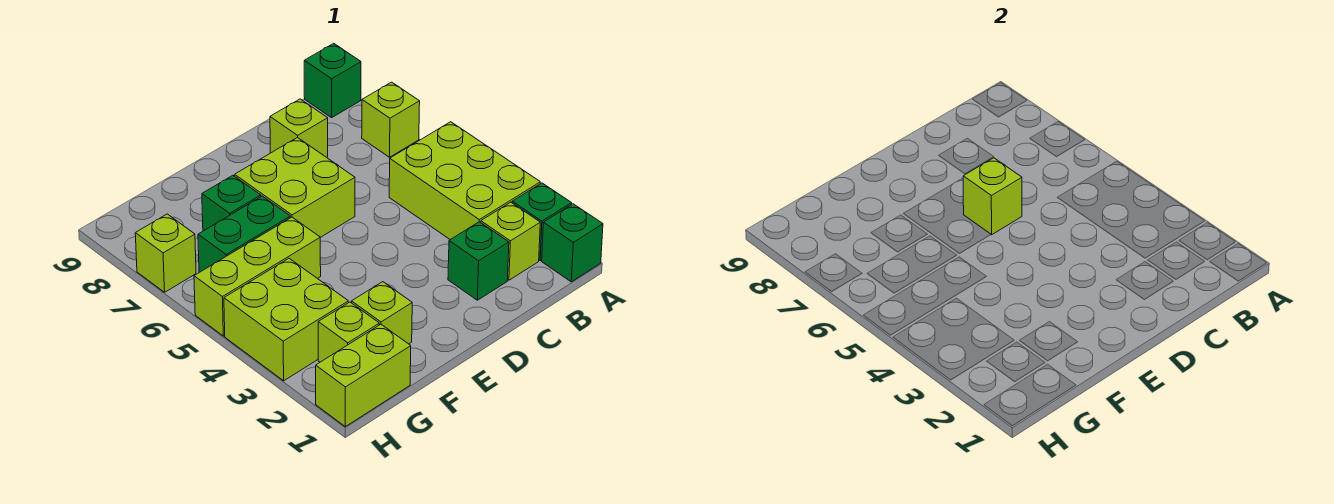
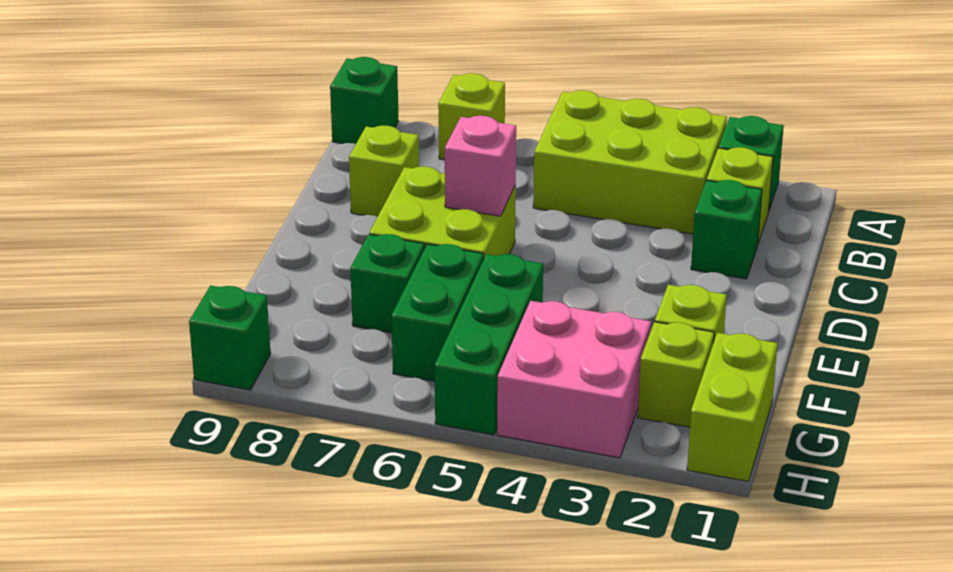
green 1x1 brick [542,204,603,282] -> green 1x1 brick moved to [189,286,271,390]
lime 1x1 brick [963,158,1022,235] -> pink 1x1 brick [445,116,516,216]
lime 1x3 brick [194,217,321,336] -> green 1x3 brick [435,254,543,435]
lime 2x2 brick [224,258,348,381] -> pink 2x2 brick [497,301,651,458]
lime 1x1 brick [135,214,196,292] -> none

